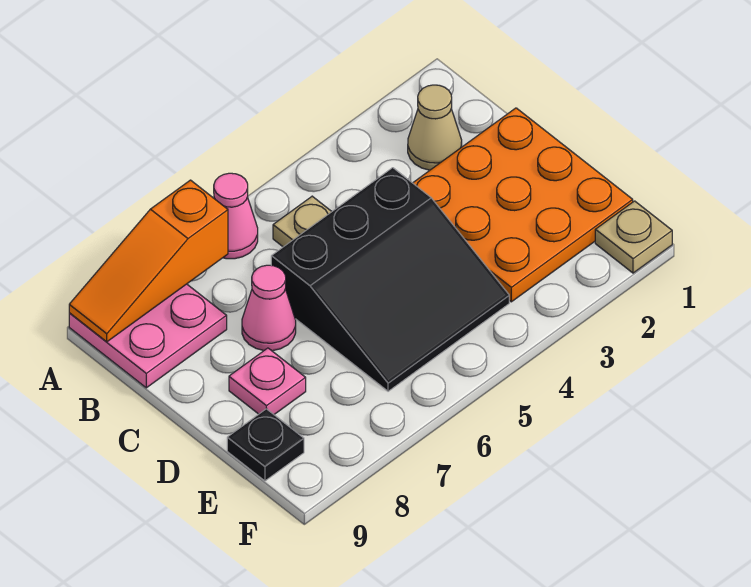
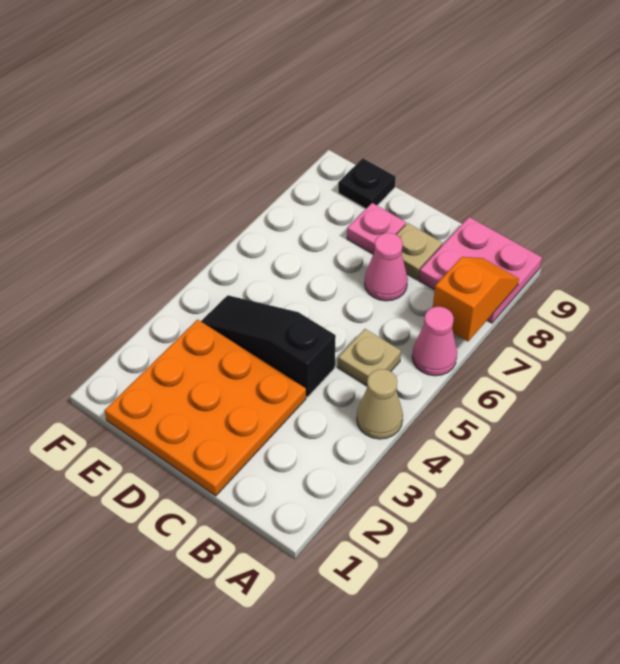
orange 1x3 slope [69,180,228,342] -> orange 1x2 slope [433,257,519,341]
tan 1x1 cone [408,85,462,170] -> tan 1x1 cone moved to [357,369,403,439]
black 3x3 slope [271,168,509,391] -> black 1x3 slope [201,295,336,397]
tan 1x1 plate [595,201,672,273] -> tan 1x1 plate moved to [397,223,442,279]

